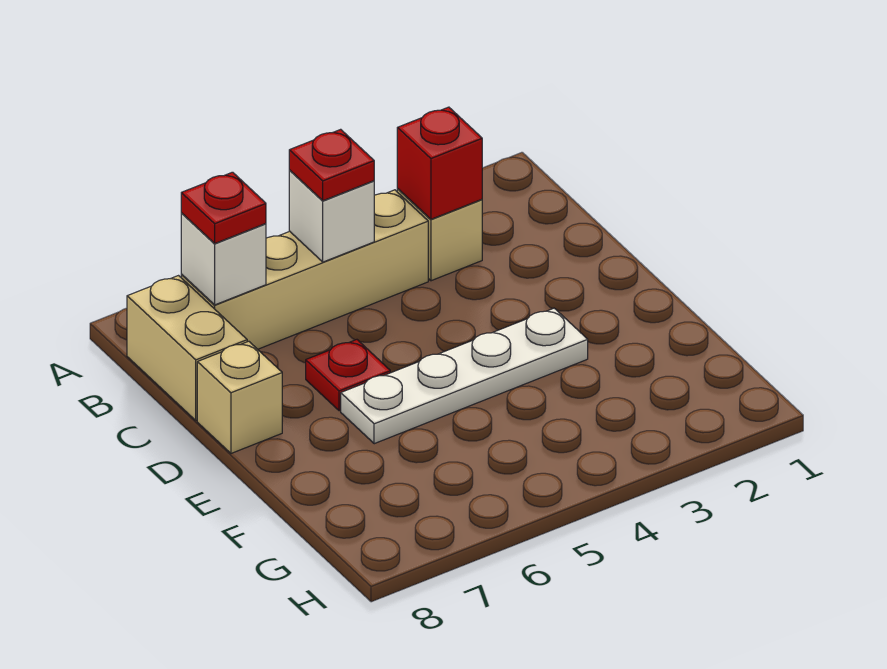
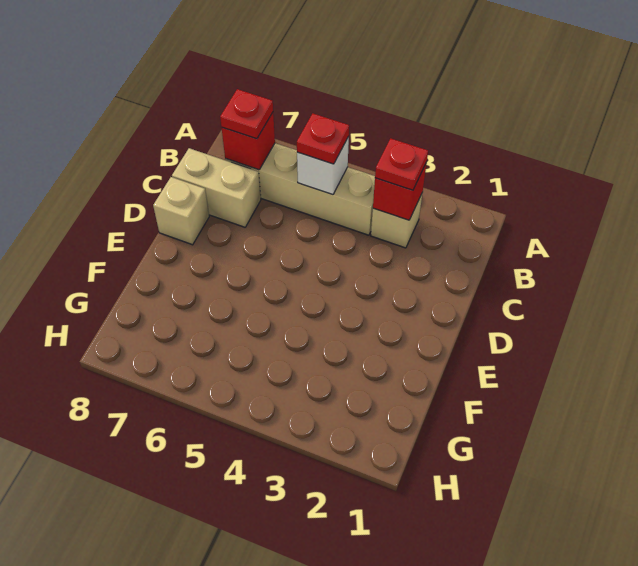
white 1x1 brick [181,213,266,305] -> red 1x1 brick [222,113,275,170]
tan 1x2 brick [127,276,247,420] -> tan 1x2 brick turned to [172,148,261,227]
red 1x1 plate [306,340,390,411] -> red 1x1 plate moved to [375,138,428,190]
white 1x4 plate [341,308,588,444] -> none

